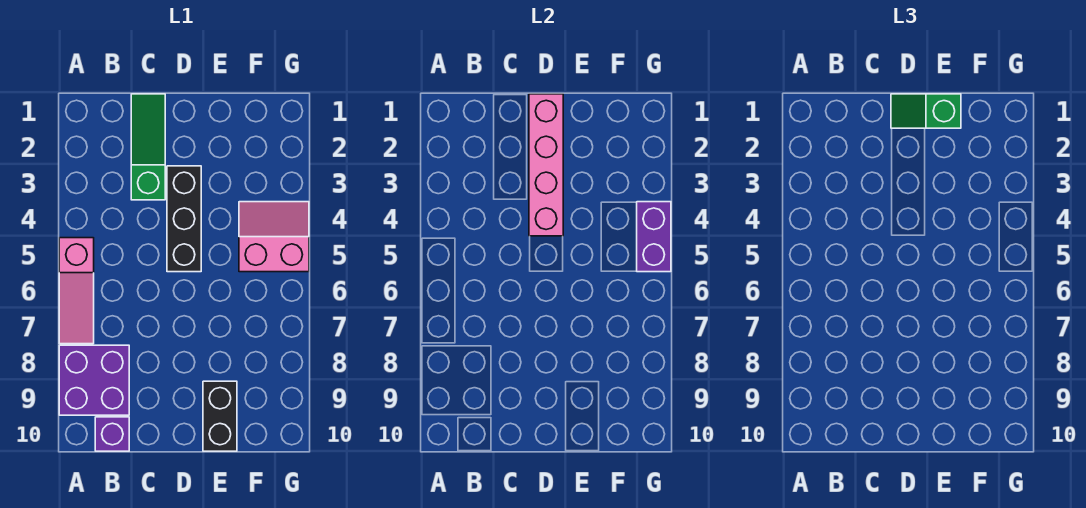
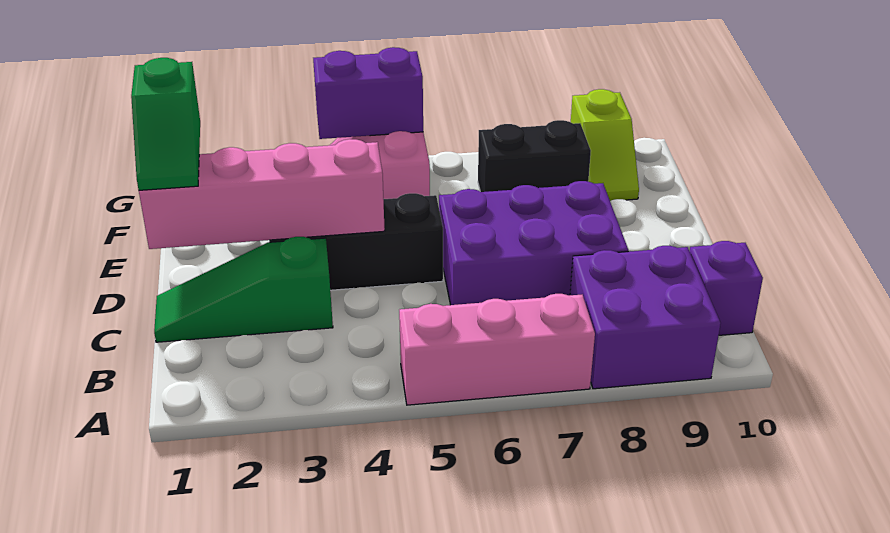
pink 1x3 slope [59,238,94,344] -> pink 1x3 brick [399,294,595,405]
none -> purple 2x3 brick [439,181,628,305]
black 1x2 brick [203,381,237,451] -> black 1x2 brick moved to [478,120,591,192]
none -> lime 1x2 slope [571,89,639,201]

